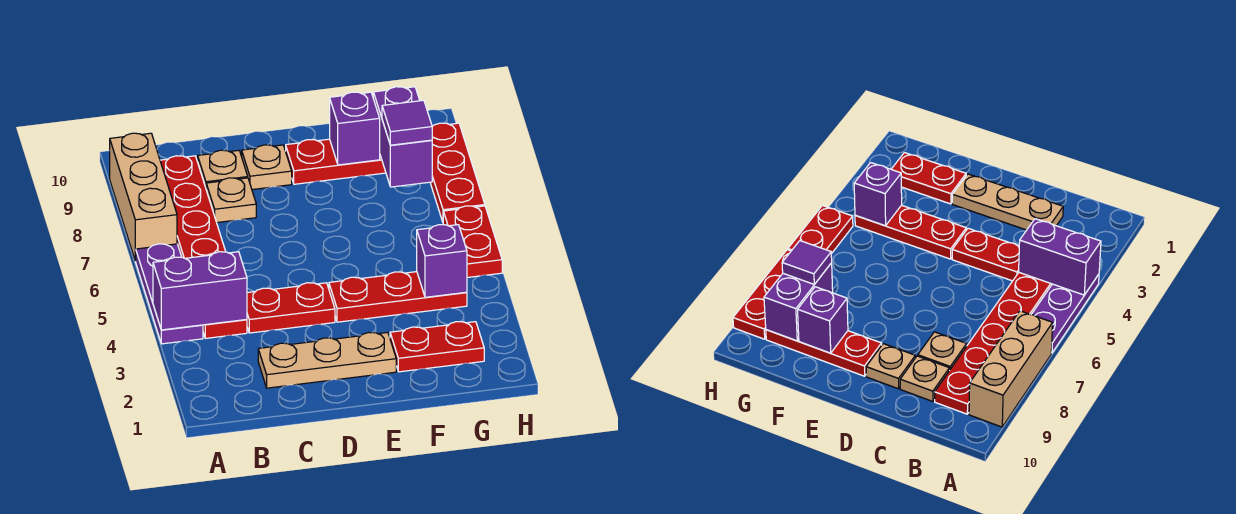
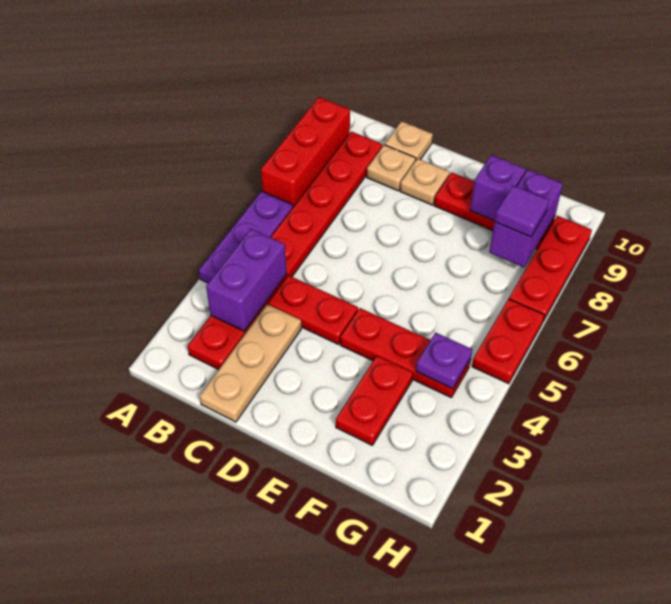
purple 1x2 brick [153,252,247,330] -> purple 1x2 brick turned to [206,229,287,331]
tan 1x3 brick [110,133,177,261] -> red 1x3 brick [261,97,350,207]
red 1x6 plate [160,156,247,338] -> red 1x8 plate [187,132,382,370]
tan 1x3 plate [258,332,396,388] -> tan 1x3 plate turned to [200,304,301,422]
tan 1x1 plate [206,178,256,222] -> tan 1x1 plate moved to [385,121,433,160]
red 1x2 plate [390,322,484,372] -> red 1x2 plate turned to [336,356,413,445]
purple 1x1 brick [417,225,467,297] -> purple 1x1 plate [416,333,472,389]

